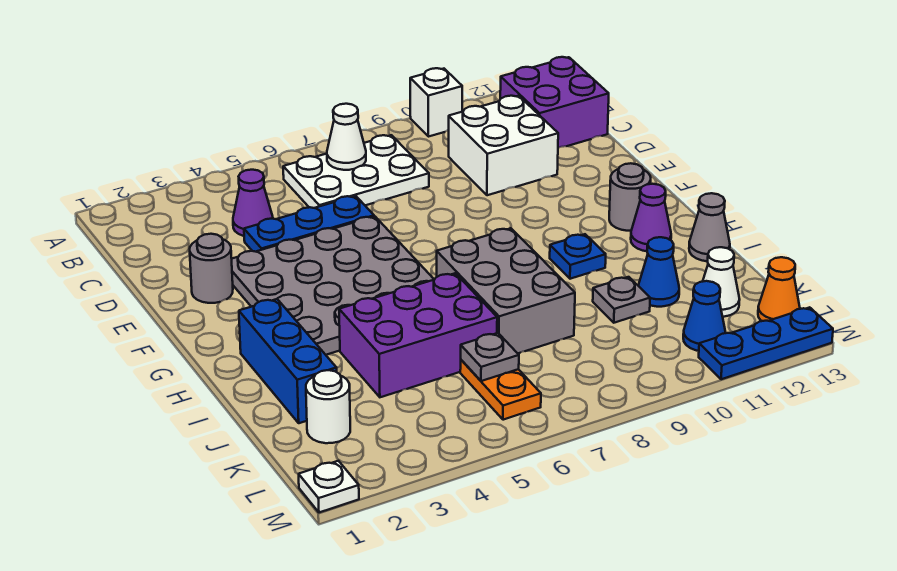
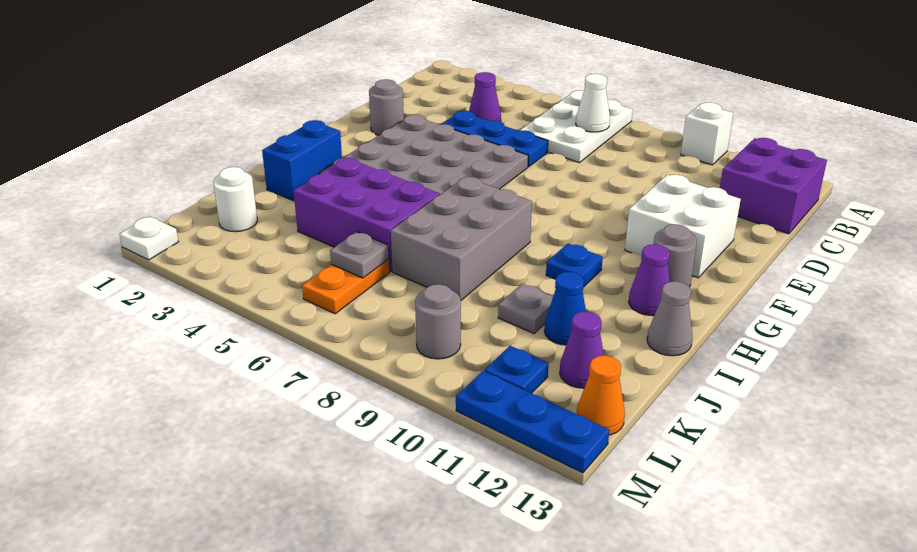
white 2x3 plate [283,135,429,208] -> white 2x3 plate turned to [520,90,633,163]
white 2x2 brick [449,96,558,195] -> white 2x2 brick moved to [625,175,741,278]
blue 1x3 brick [239,299,337,423] -> blue 1x2 brick [262,120,342,201]
white 1x1 cone [703,247,740,317] -> purple 1x1 cone [560,311,604,388]
none -> grey 1x1 round brick [415,284,461,359]
blue 1x1 cone [683,281,726,351] -> blue 1x1 plate [484,346,549,393]

